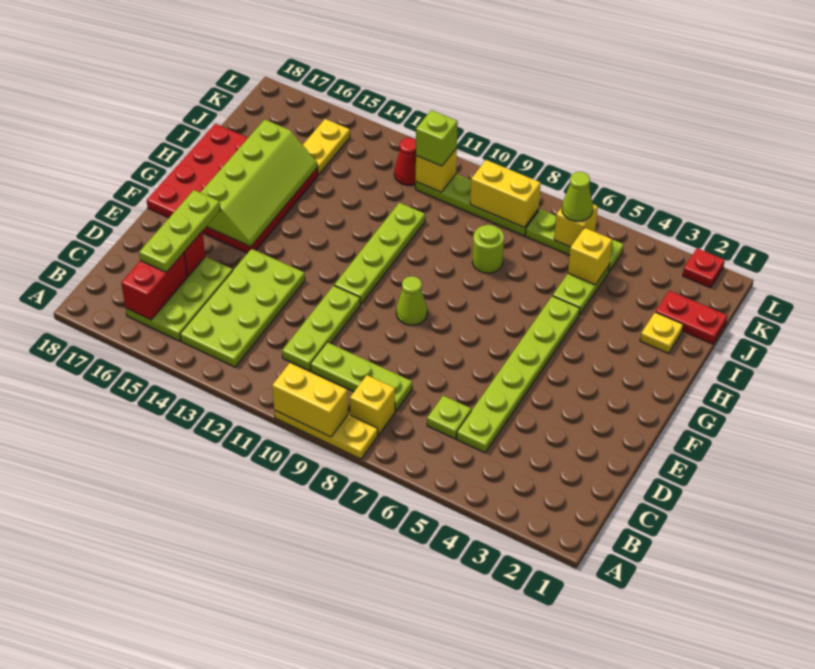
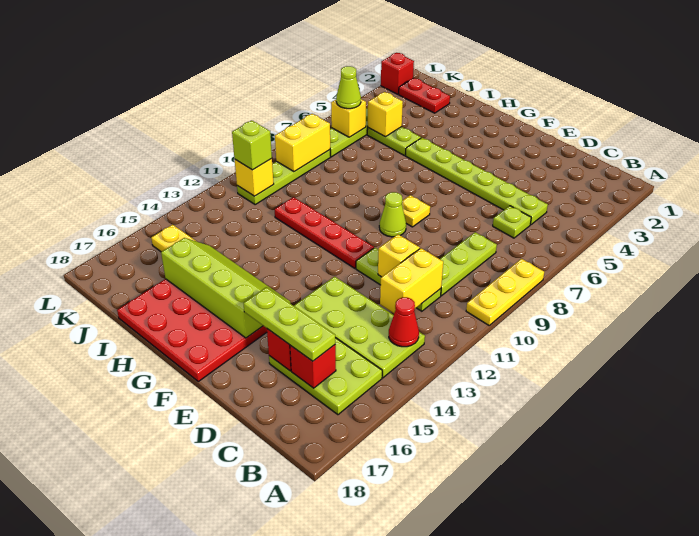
yellow 1x2 brick [272,363,348,437] -> yellow 1x2 brick moved to [380,248,443,313]
yellow 1x1 brick [350,375,395,435] -> yellow 1x1 brick moved to [378,234,420,277]
red 1x2 brick [121,253,187,320] -> red 1x1 brick [290,345,336,388]
lime 1x4 plate [334,203,425,304] -> red 1x4 plate [275,197,374,268]
yellow 1x1 plate [640,312,683,353] -> yellow 1x1 plate moved to [402,195,430,227]
lime 1x1 round brick [473,225,504,273] -> none
red 1x2 plate [656,291,727,344] -> red 1x2 plate turned to [399,78,450,113]
red 1x1 cone [394,138,416,185] -> red 1x1 cone moved to [389,297,419,347]
red 1x1 plate [683,248,725,288] -> red 1x1 brick [381,53,414,94]

